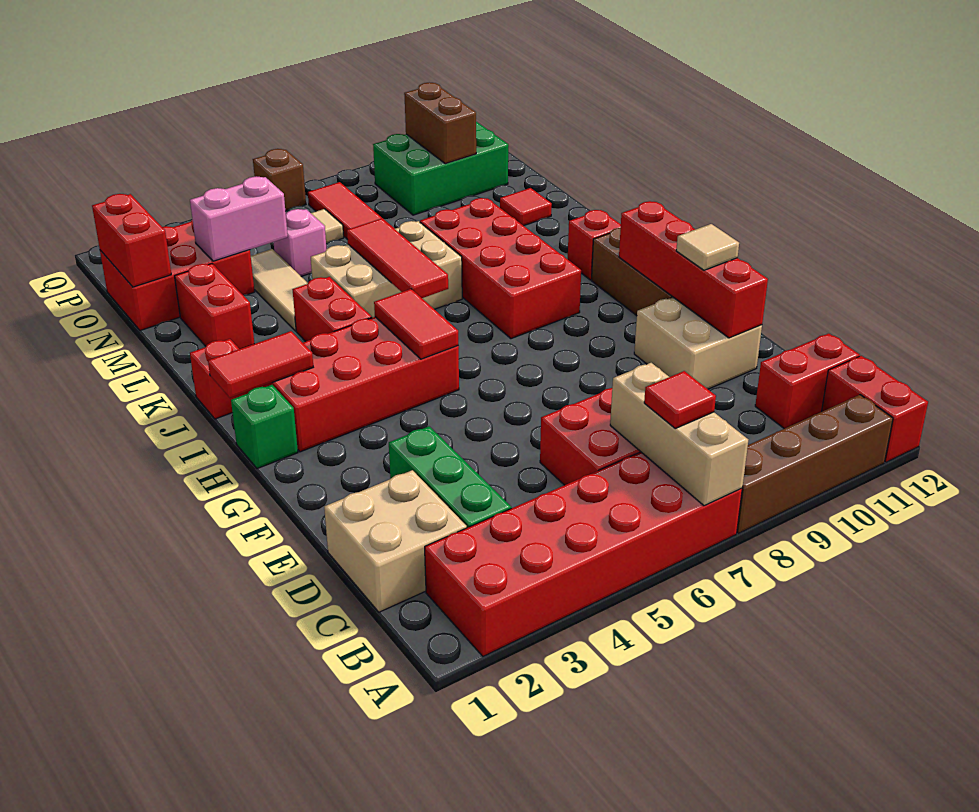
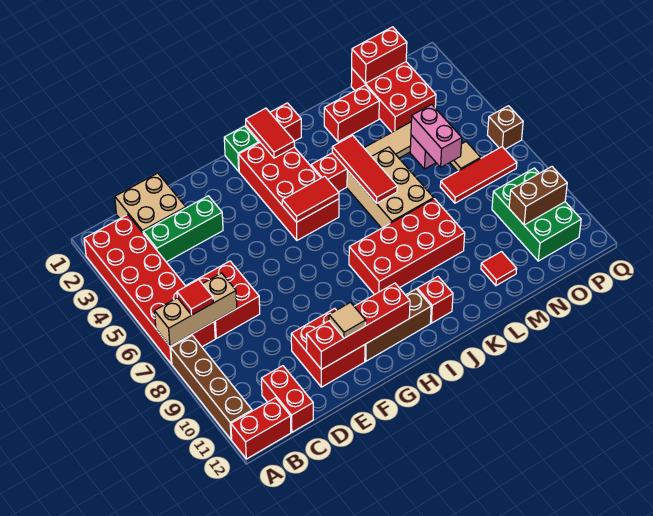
tan 2x2 brick [634,297,762,389] -> red 2x2 brick [291,309,365,387]
red 1x3 tile [347,219,448,298] -> red 1x3 tile turned to [332,135,397,203]
pink 1x2 brick [190,176,288,261] -> pink 1x2 brick moved to [411,105,462,167]

